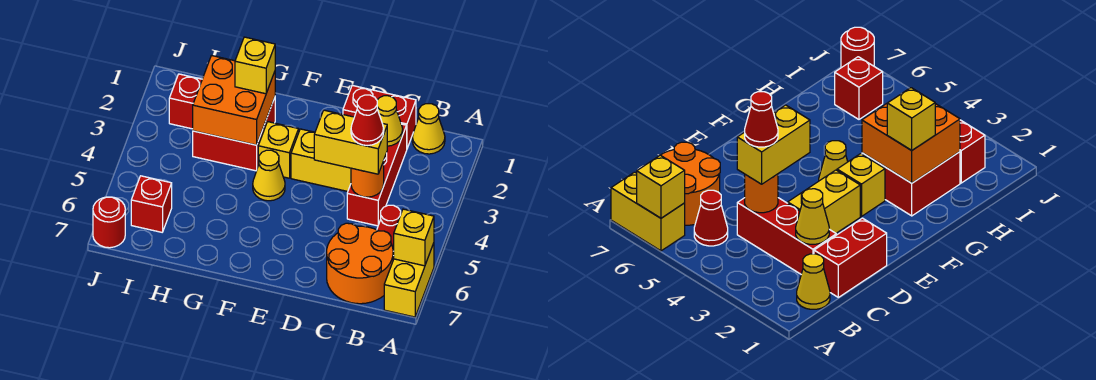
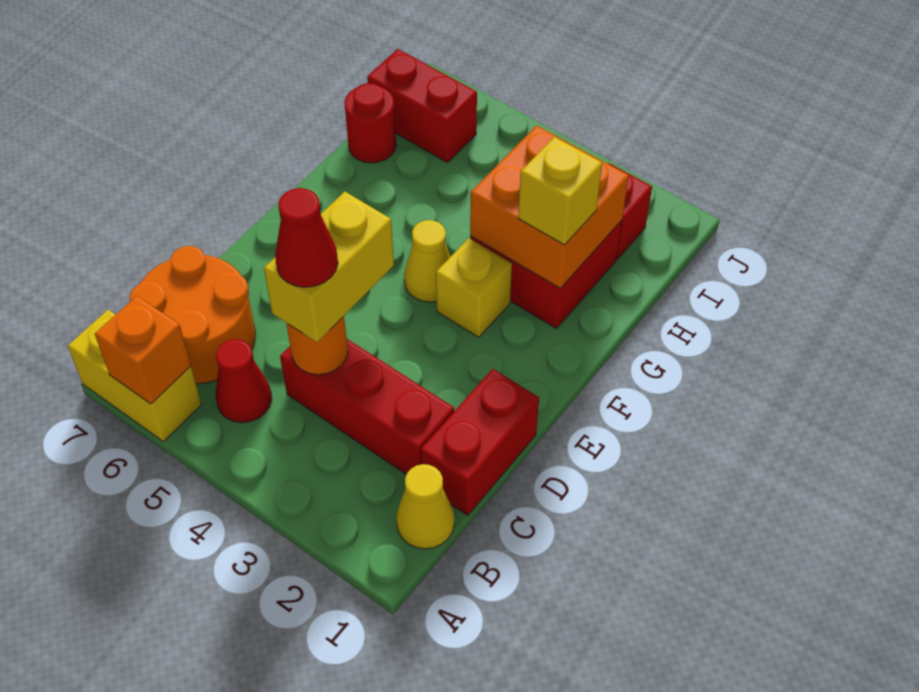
yellow 1x1 brick [393,209,434,266] -> orange 1x1 brick [95,296,191,404]
yellow 1x1 cone [377,96,403,146] -> none
yellow 1x2 brick [291,129,351,191] -> none
red 1x1 brick [131,176,172,232] -> red 1x2 brick [367,49,477,162]
red 1x1 round brick [93,197,125,248] -> red 1x1 round brick moved to [344,83,396,163]

